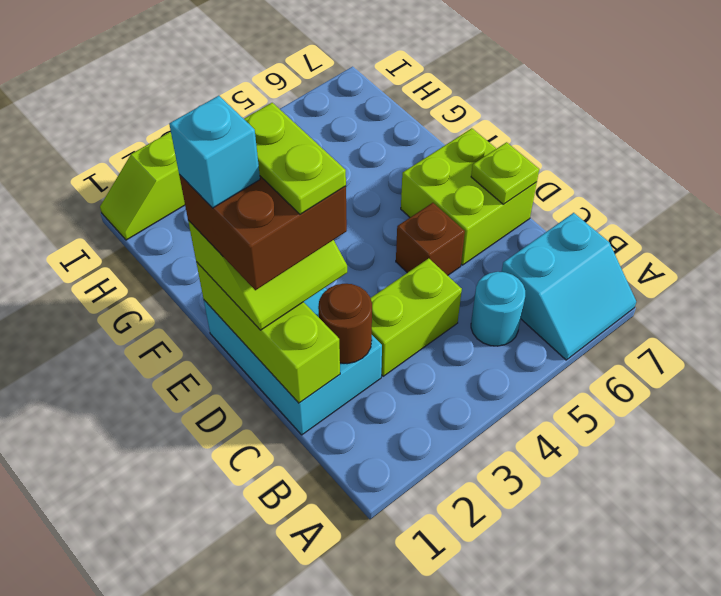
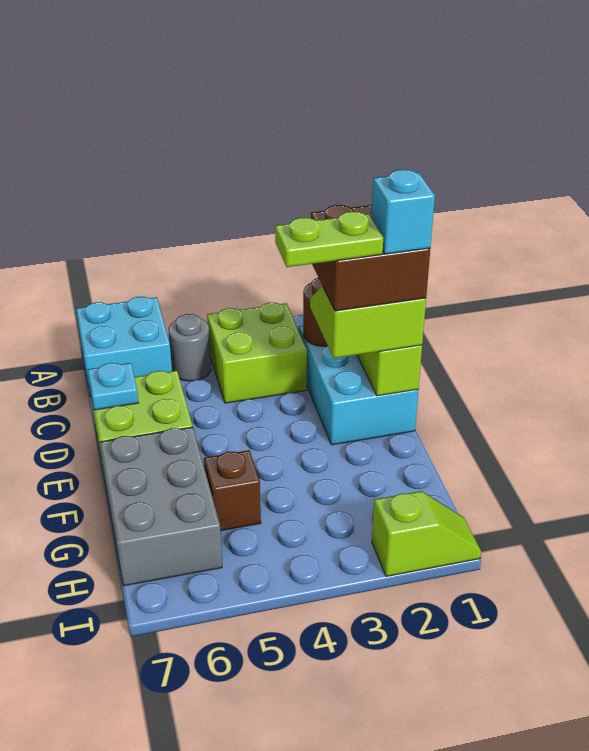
cyan 2x2 slope [502,213,636,360] -> cyan 2x2 brick [76,297,172,397]
cyan 1x1 round brick [471,272,525,346] -> grey 1x1 round brick [169,314,211,381]
lime 1x2 brick [371,258,462,376] -> lime 2x2 brick [207,302,307,403]
lime 1x2 plate [244,103,346,214] -> lime 1x2 plate turned to [275,212,383,267]
brown 1x1 brick [396,203,465,275] -> brown 1x1 brick moved to [204,450,261,531]
lime 1x1 plate [471,142,539,204] -> cyan 1x1 plate [88,363,138,410]
none -> grey 2x3 brick [100,427,222,586]

